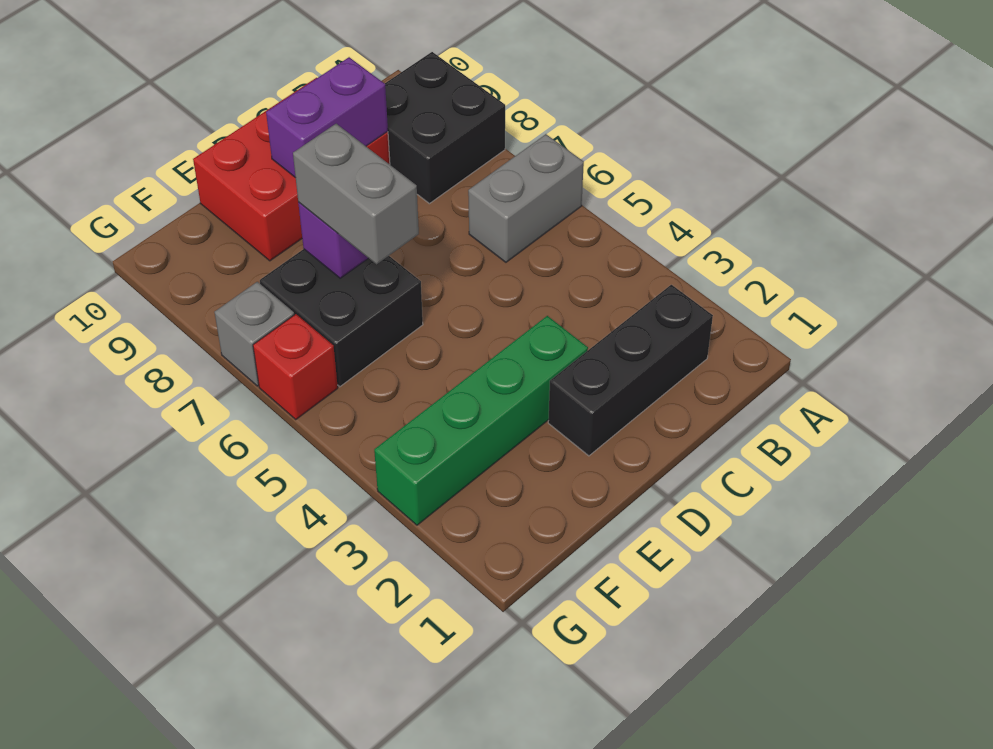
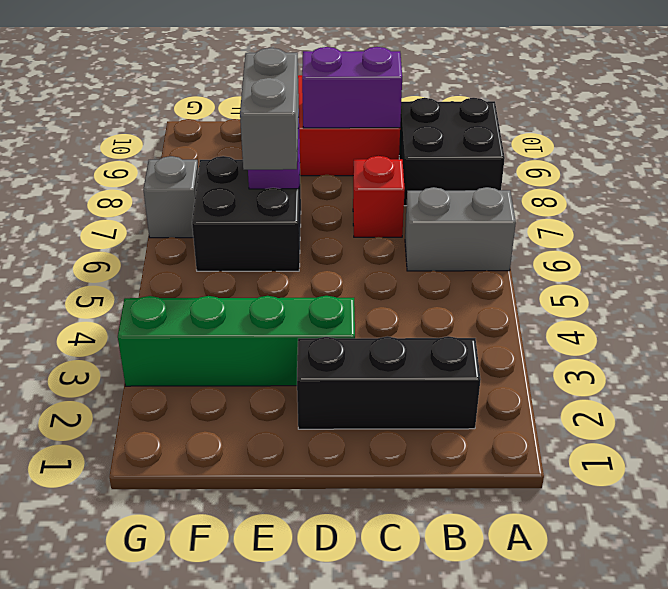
red 1x1 brick [253,314,338,419] -> red 1x1 brick moved to [353,156,405,237]

